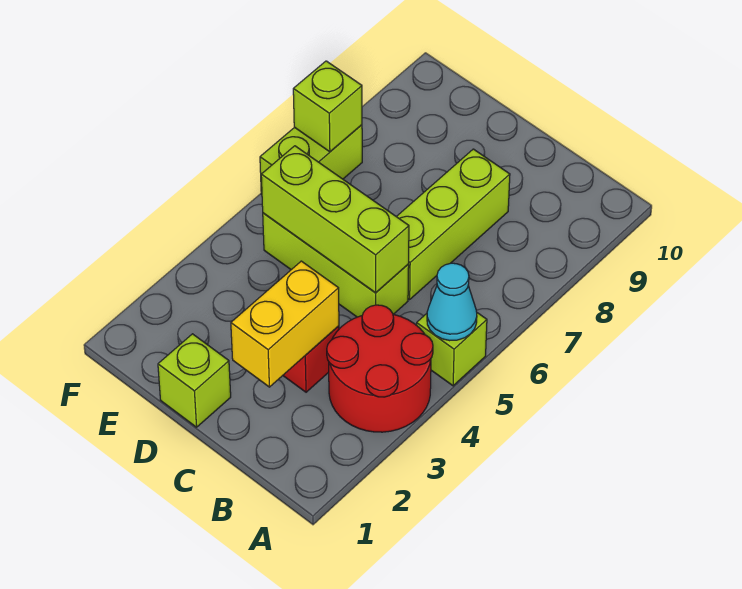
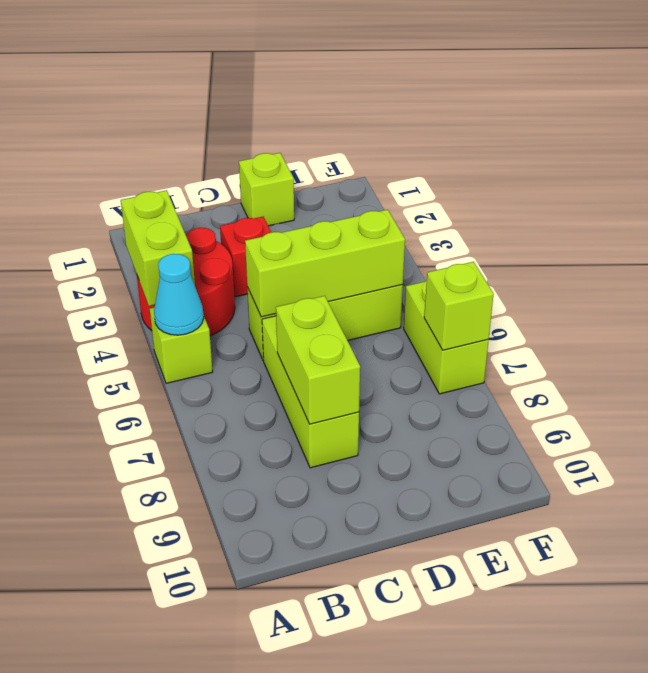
none -> lime 1x2 brick [121,190,195,306]
yellow 1x2 brick [231,261,339,387] -> none
none -> lime 1x2 brick [276,296,360,424]

